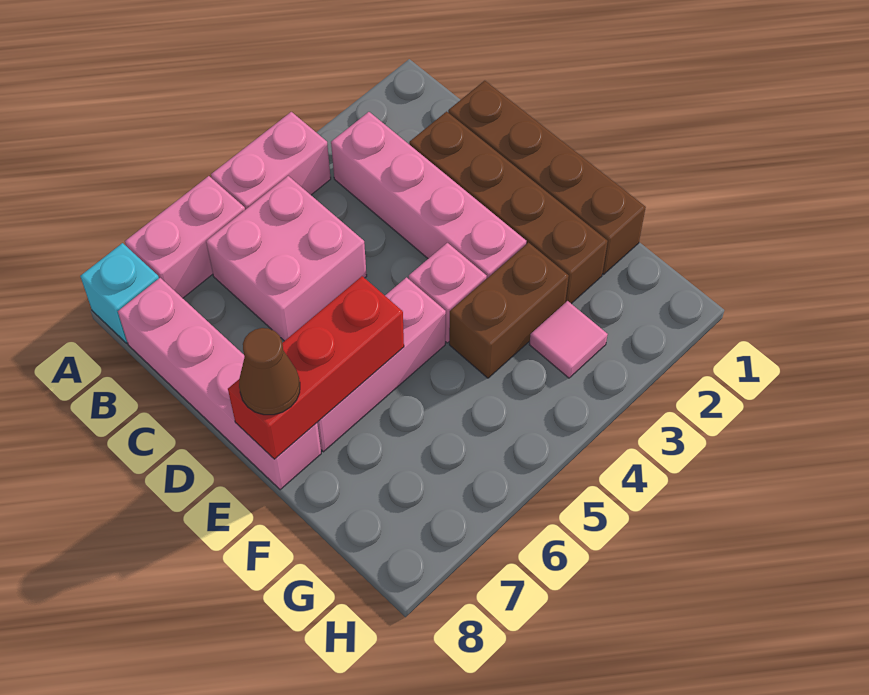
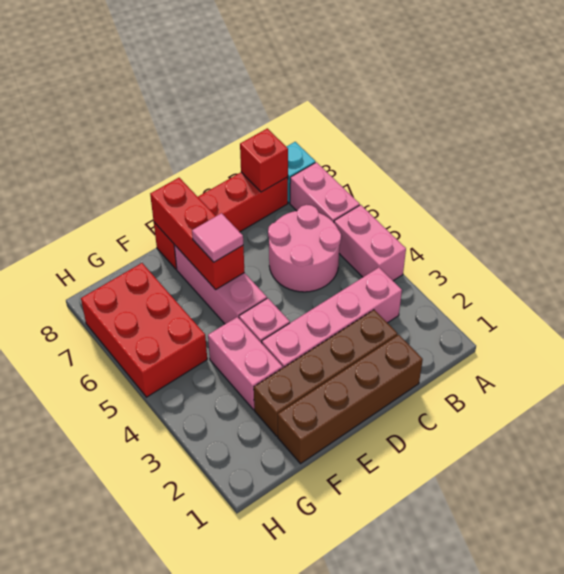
pink 2x2 brick [206,176,367,341] -> pink 2x2 round brick [268,205,341,292]
pink 1x4 brick [118,278,321,490] -> red 1x4 brick [154,172,288,269]
none -> red 1x1 brick [240,128,288,192]
brown 1x1 cone [239,328,300,415] -> none
brown 1x2 brick [449,243,569,378] -> pink 1x2 brick [208,317,283,410]
pink 1x1 tile [529,301,608,378] -> pink 1x1 tile moved to [192,213,243,262]
none -> red 2x3 brick [81,263,207,397]

